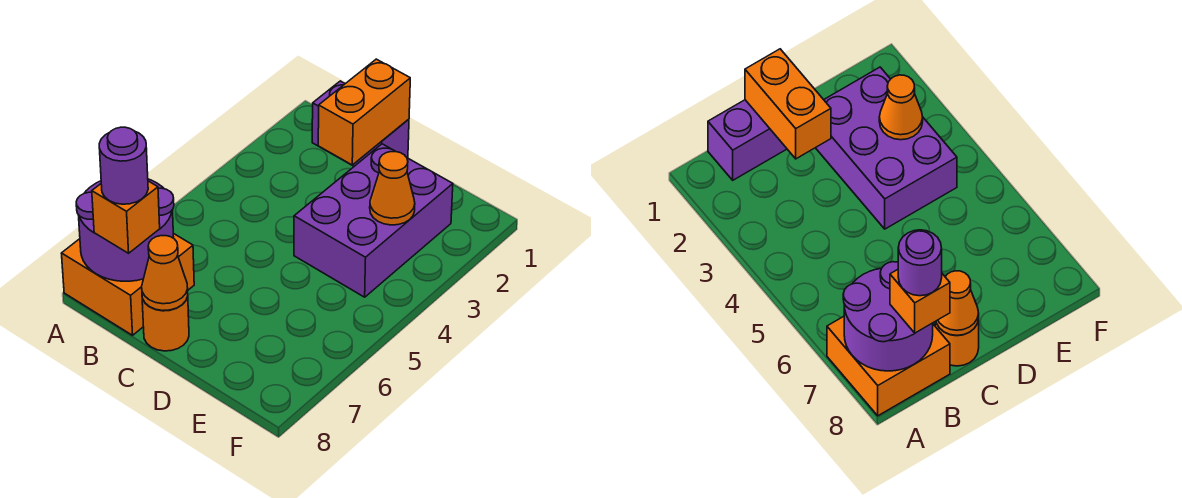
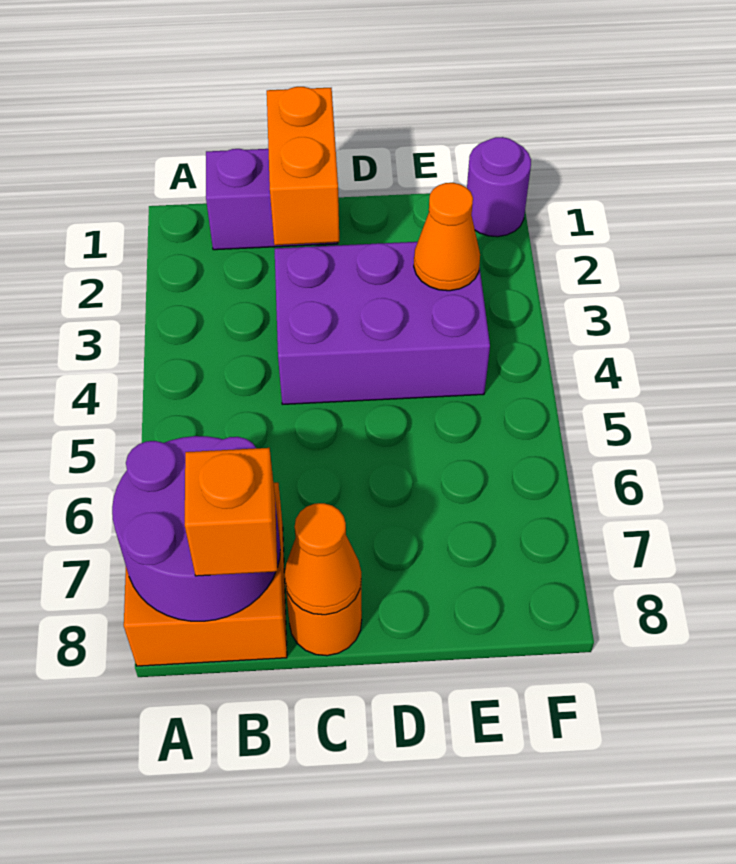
purple 1x1 round brick [99,127,148,204] -> purple 1x1 round brick moved to [467,137,531,237]
purple 2x3 brick [294,144,453,297] -> purple 2x3 brick turned to [275,242,490,404]

